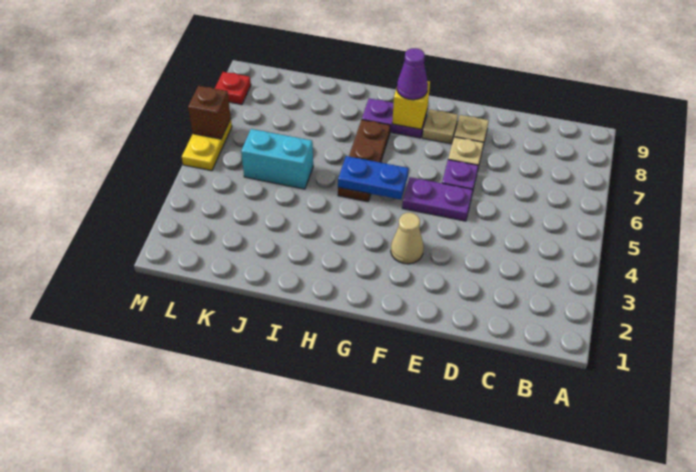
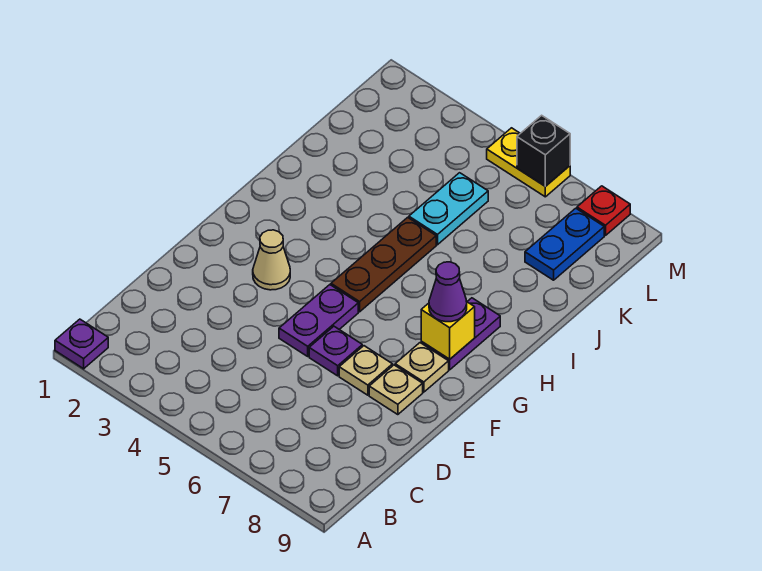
none -> purple 1x1 plate [55,319,108,369]
blue 1x2 plate [338,156,409,200] -> blue 1x2 plate moved to [525,208,604,280]
brown 1x3 plate [338,120,390,202] -> brown 1x3 plate turned to [331,217,436,312]
cyan 1x2 brick [241,129,313,189] -> cyan 1x2 plate [409,173,488,245]
brown 1x1 brick [188,86,231,139] -> black 1x1 brick [517,115,570,186]

